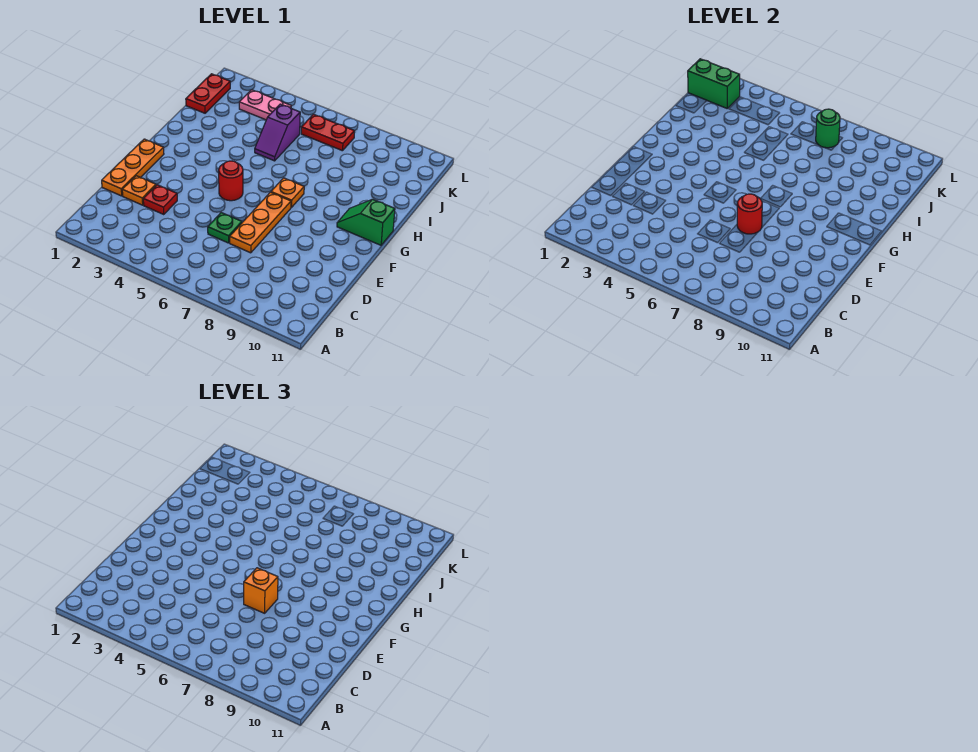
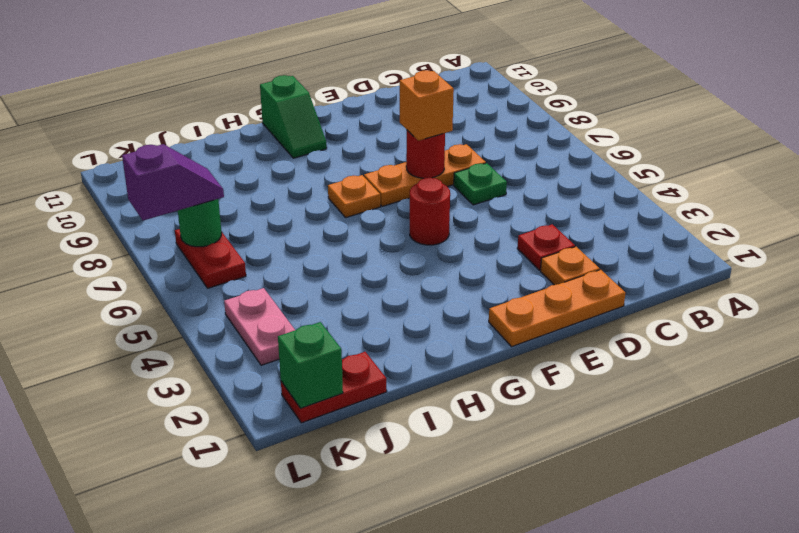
purple 1x2 slope [255,104,300,161] -> purple 1x2 slope moved to [122,144,224,220]
green 1x2 brick [688,59,740,108] -> green 1x1 brick [278,322,343,408]

